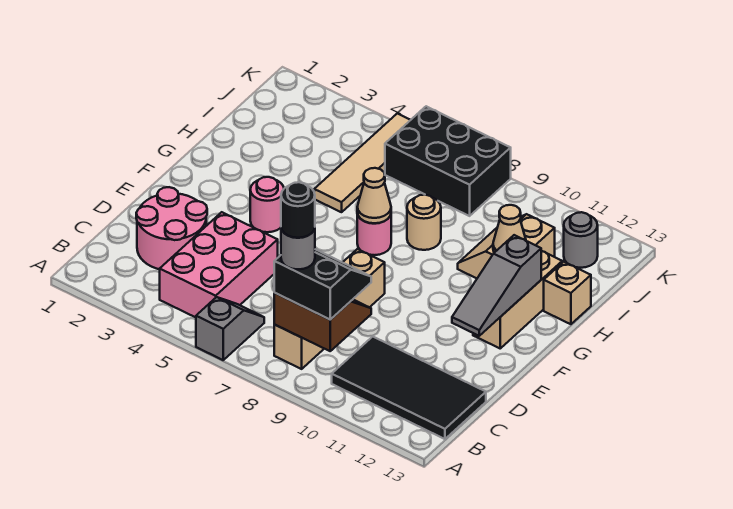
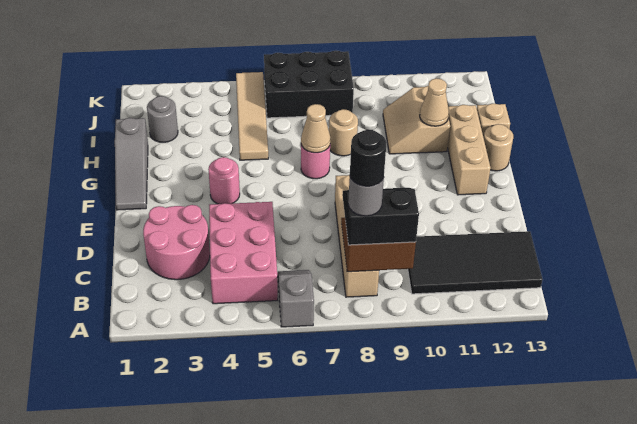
grey 1x3 slope [452,235,541,336] -> grey 1x3 slope moved to [115,118,148,210]
none -> tan 1x1 round brick [484,124,513,171]
grey 1x1 round brick [564,212,598,268] -> grey 1x1 round brick moved to [147,96,178,142]

